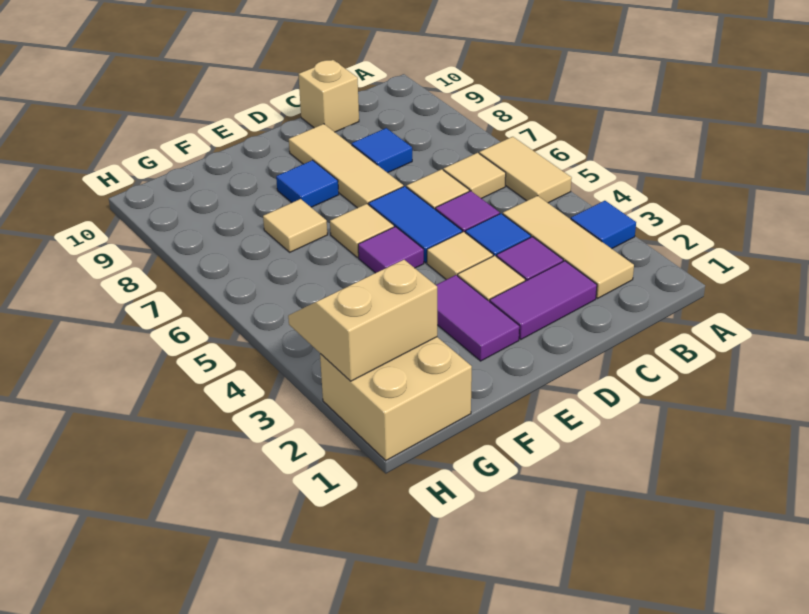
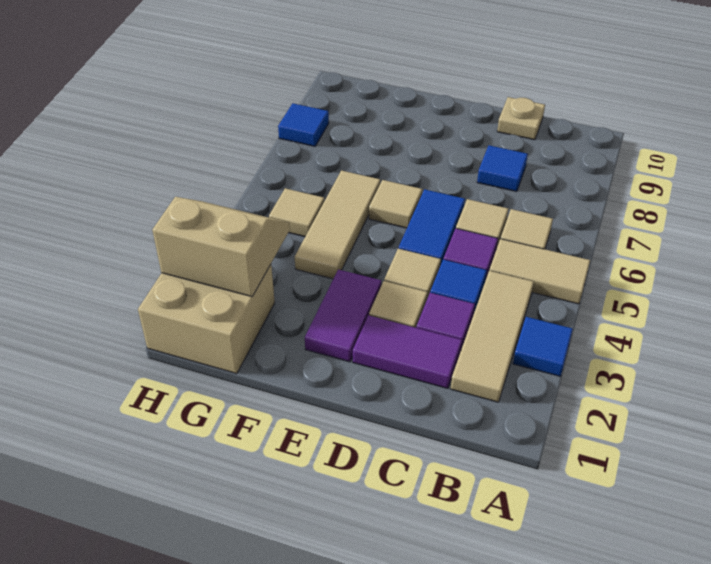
tan 1x2 tile [479,137,572,203] -> tan 1x2 tile turned to [489,239,590,304]
tan 1x1 brick [298,60,359,132] -> tan 1x1 plate [497,97,545,140]
tan 1x3 tile [289,124,403,208] -> tan 1x3 tile moved to [295,171,380,279]
purple 1x1 tile [358,227,424,273] -> none
blue 1x1 tile [276,160,339,207] -> blue 1x1 tile moved to [278,103,329,146]
tan 1x1 tile [263,199,327,252] -> tan 1x1 tile moved to [269,188,324,237]

